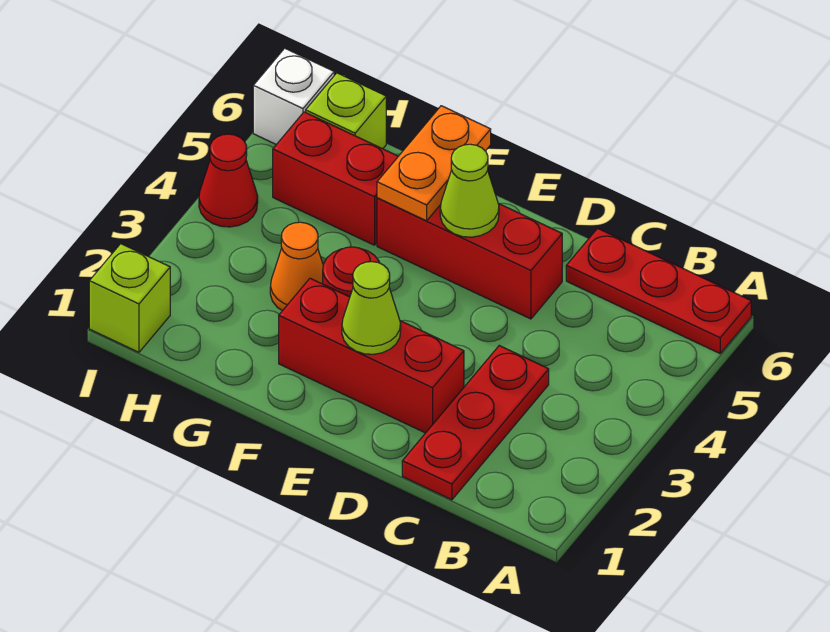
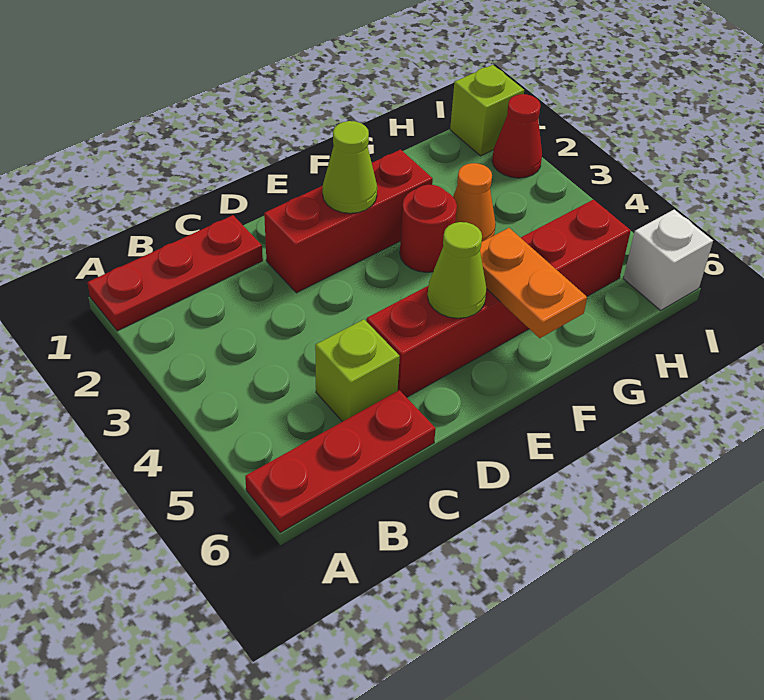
red 1x3 plate [402,346,549,500] -> red 1x3 plate turned to [87,215,263,331]
lime 1x1 brick [306,73,386,149] -> lime 1x1 brick moved to [315,319,400,422]
red 1x1 cone [199,134,258,227] -> red 1x1 cone moved to [492,94,542,178]

